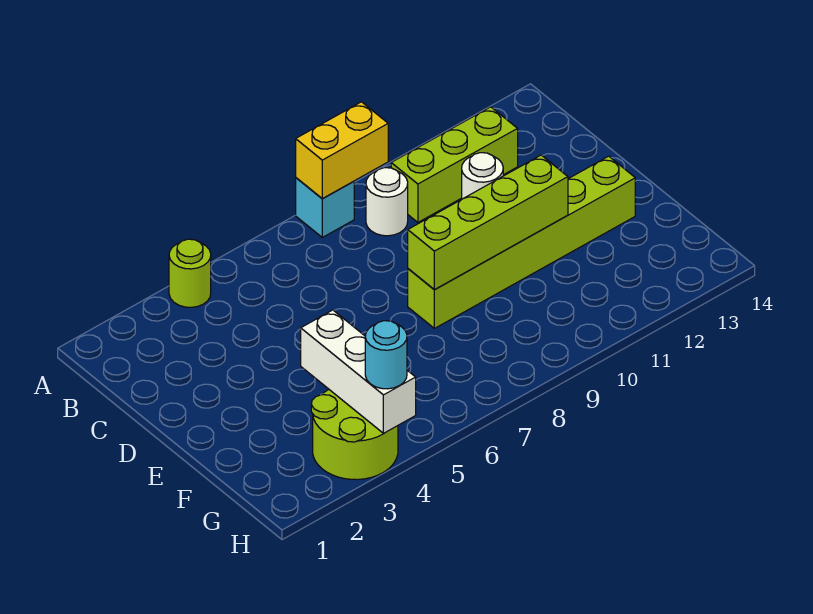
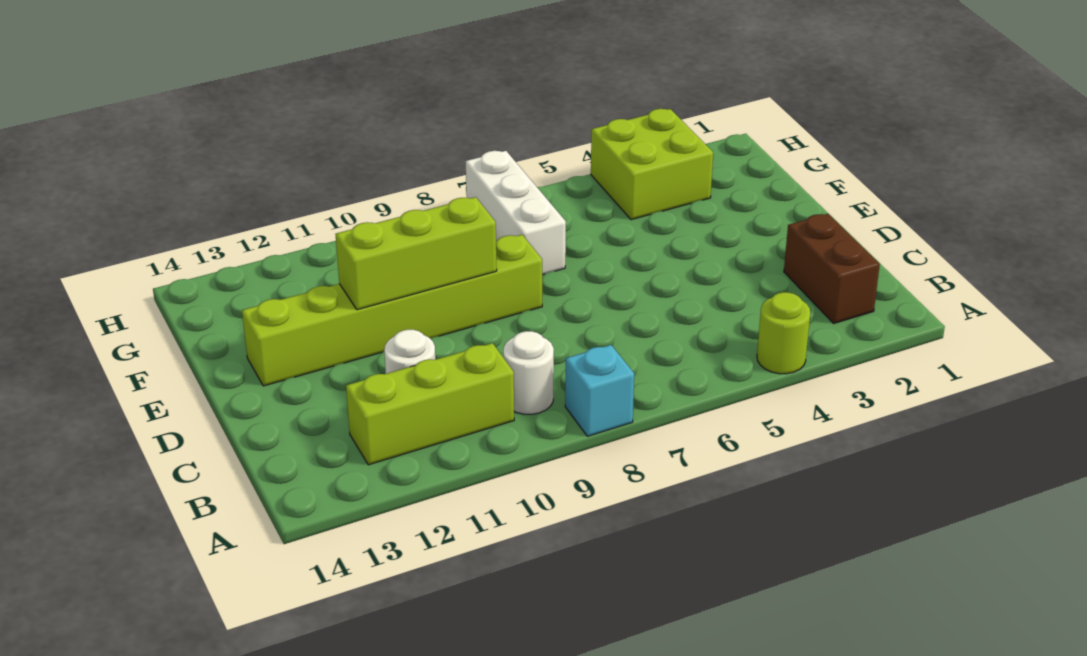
yellow 1x2 brick [296,102,388,198] -> none
none -> brown 1x2 brick [784,214,880,323]
lime 1x4 brick [408,155,568,290] -> lime 1x3 brick [336,197,497,310]
white 1x3 brick [301,310,416,433] -> white 1x3 brick moved to [466,151,566,275]
lime 2x2 round brick [311,390,398,480] -> lime 2x2 brick [591,109,713,220]
cyan 1x1 round brick [365,321,407,389] -> none

